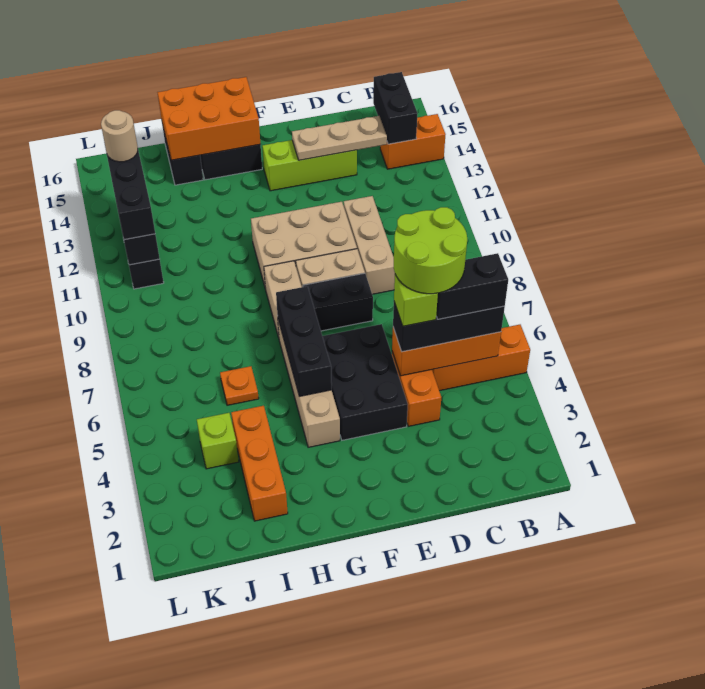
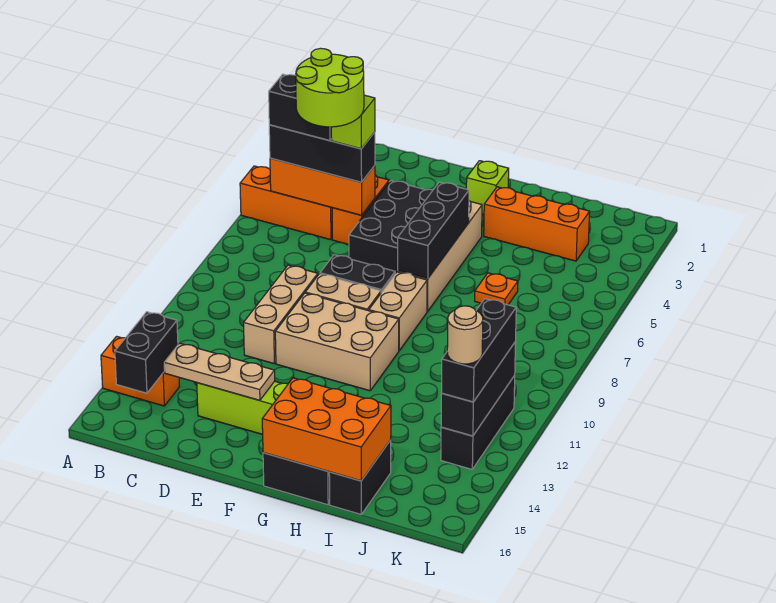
orange 1x3 brick [231,406,288,521] -> orange 1x3 brick turned to [484,187,590,261]
lime 1x1 brick [197,413,239,469] -> lime 1x1 brick moved to [466,161,509,215]

